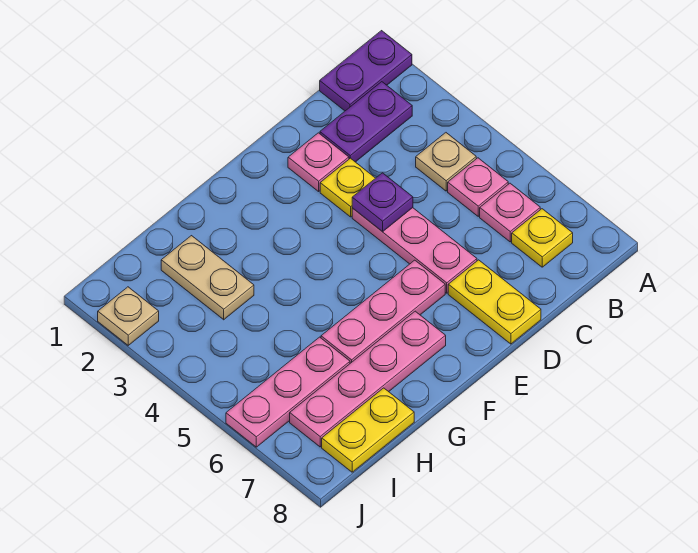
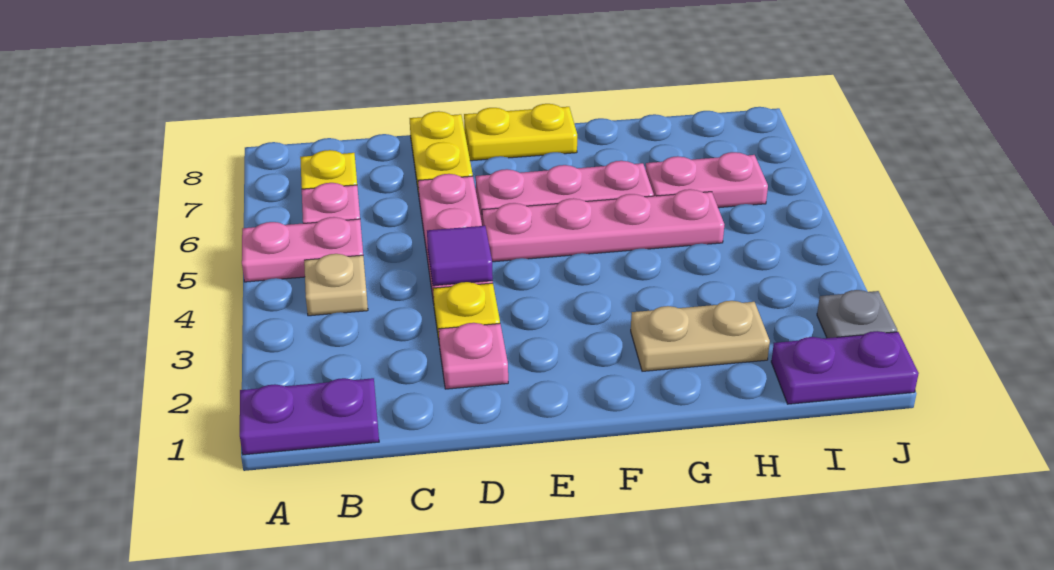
purple 1x2 plate [320,82,412,162] -> purple 1x2 plate moved to [771,331,919,404]
pink 1x1 plate [448,158,508,216] -> pink 1x2 plate [242,217,363,282]
purple 1x1 plate [352,173,413,232] -> purple 1x1 tile [427,226,493,286]
pink 1x4 plate [290,311,446,447] -> pink 1x4 plate moved to [482,189,724,262]
tan 1x2 plate [161,236,254,320] -> tan 1x2 plate turned to [631,301,770,371]
pink 1x3 plate [226,337,350,447] -> pink 1x2 plate [645,152,768,208]
yellow 1x2 plate [322,388,414,472] -> yellow 1x2 plate moved to [464,104,577,161]
tan 1x1 plate [98,287,159,345] -> grey 1x1 plate [817,290,897,338]

